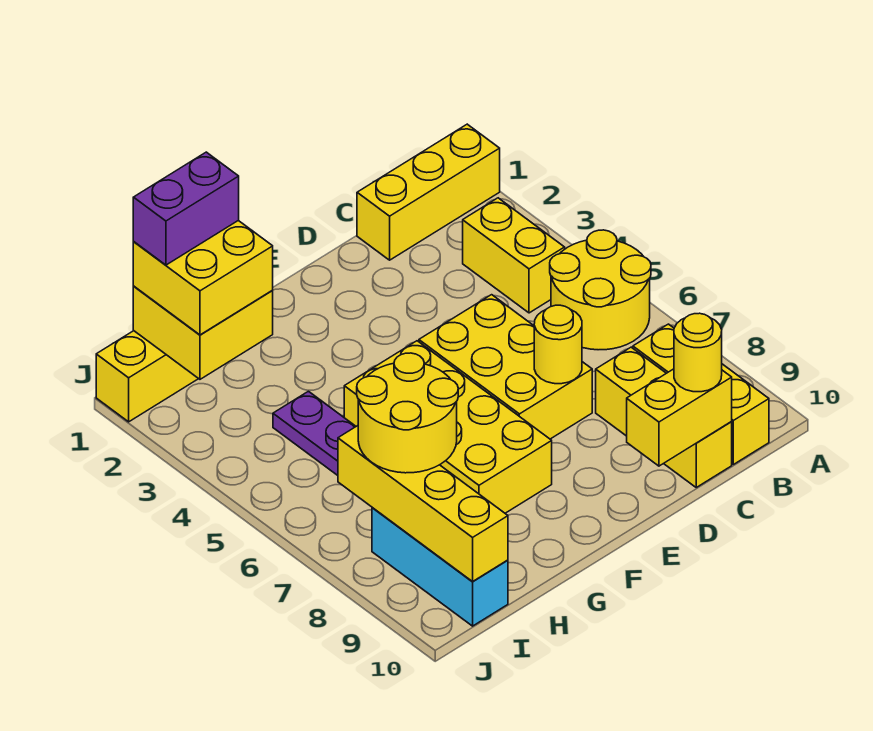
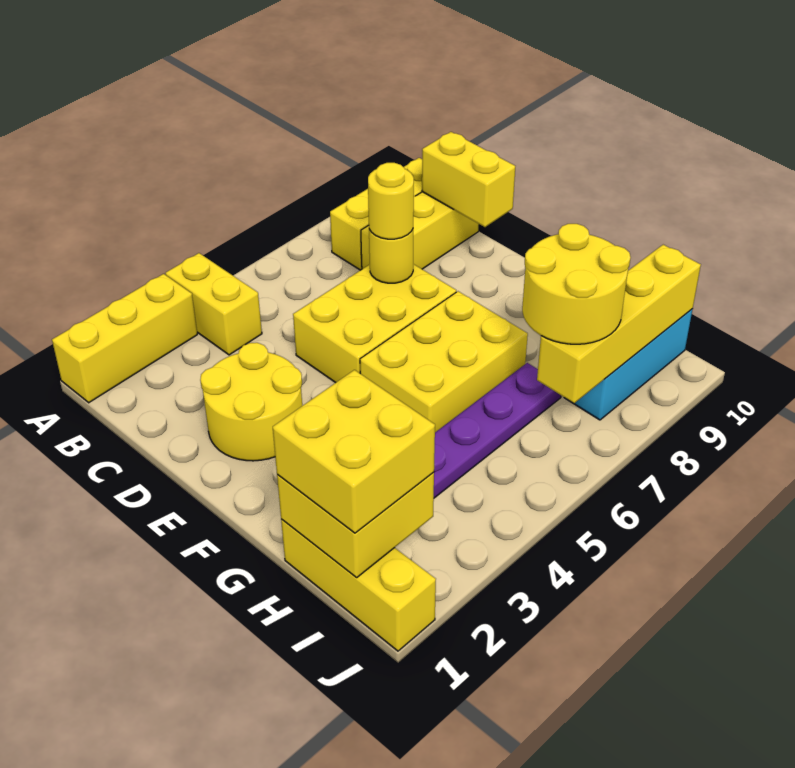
yellow 1x3 brick [357,124,500,260] -> yellow 1x3 brick turned to [52,274,197,403]
yellow 2x2 round brick [550,230,651,350] -> yellow 2x2 round brick moved to [200,343,302,461]
yellow 1x2 brick [463,198,565,313] -> yellow 1x2 brick turned to [165,253,262,355]
yellow 1x1 round brick [674,313,722,392] -> yellow 1x1 round brick moved to [368,163,414,239]
yellow 2x4 brick [344,341,552,513] -> yellow 2x3 brick [360,291,528,432]
purple 1x2 brick [133,152,239,265] -> none

